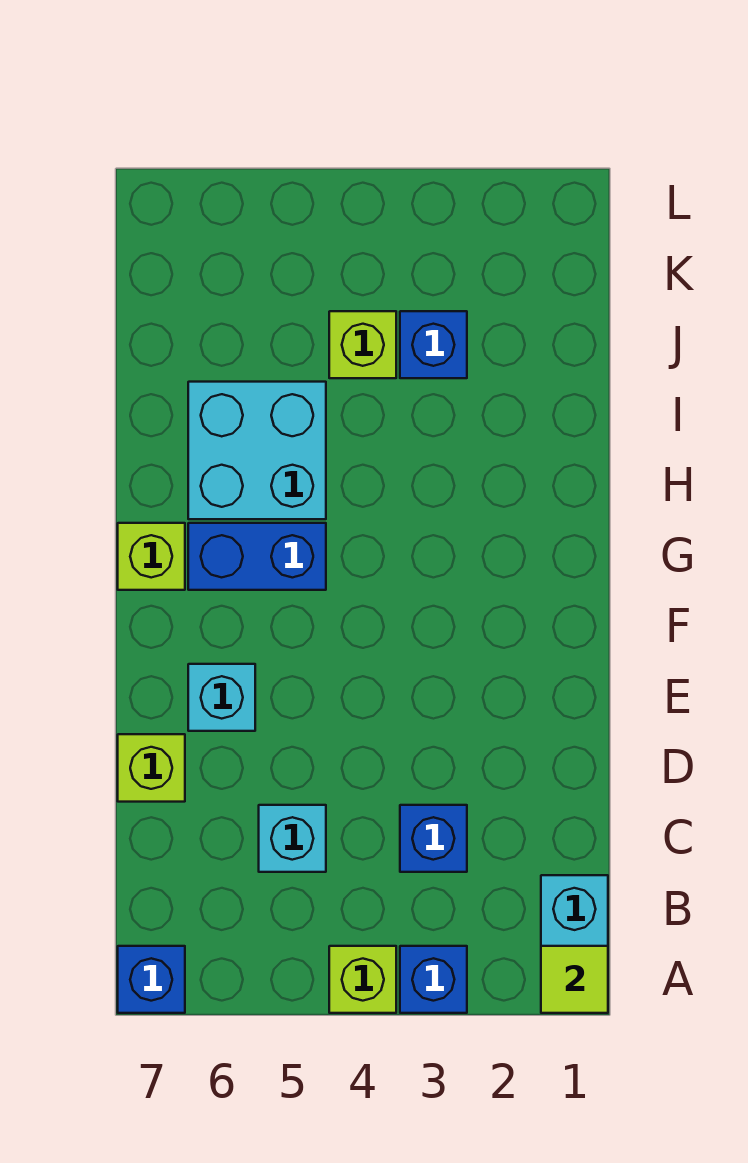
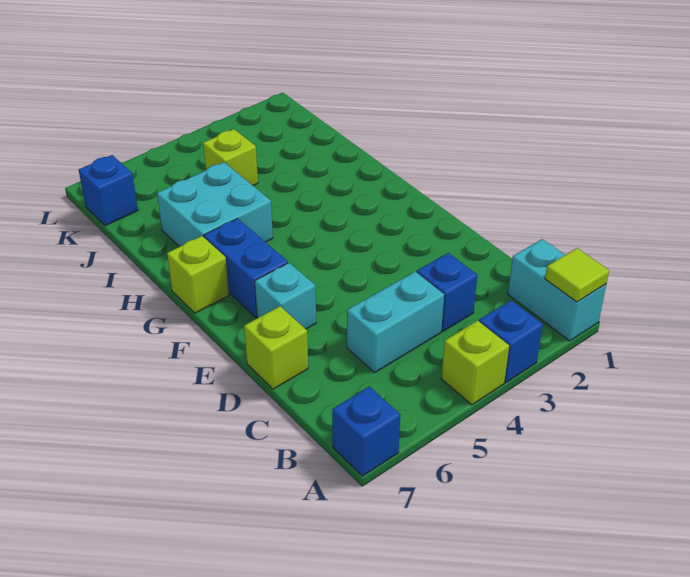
cyan 1x1 brick [259,805,326,872] -> cyan 1x2 brick [347,272,444,372]
blue 1x2 brick [188,523,326,590] -> blue 1x2 brick turned to [204,218,288,318]
blue 1x1 brick [400,311,467,378] -> blue 1x1 brick moved to [79,155,138,226]

